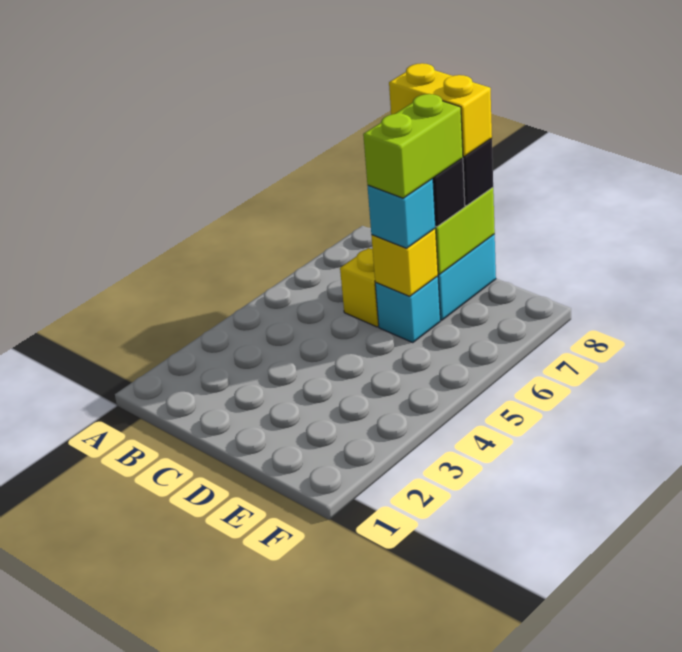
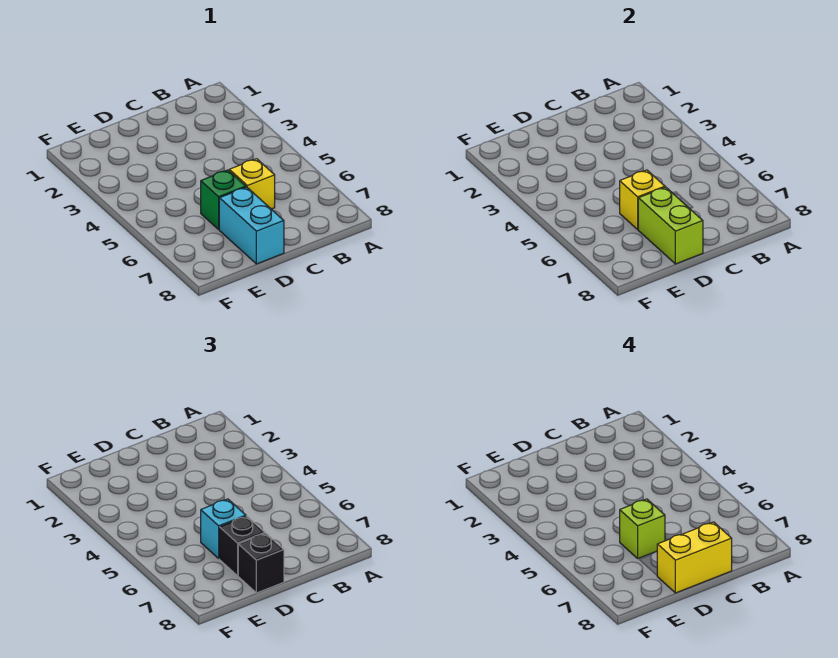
cyan 1x1 brick [375,276,440,342] -> green 1x1 brick [201,170,246,229]
lime 1x2 brick [363,94,463,198] -> lime 1x1 brick [620,499,665,558]

